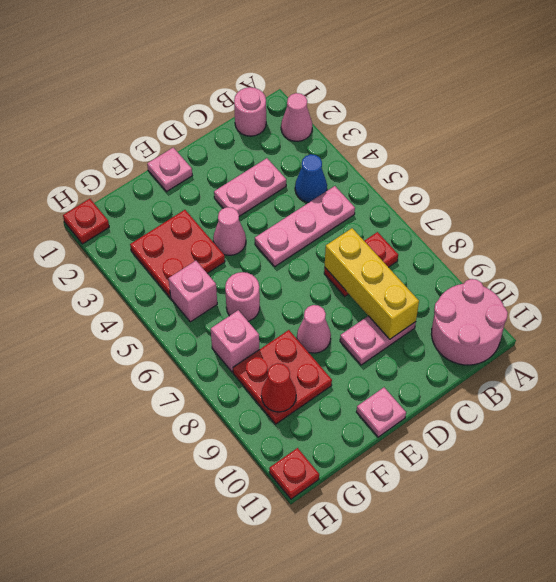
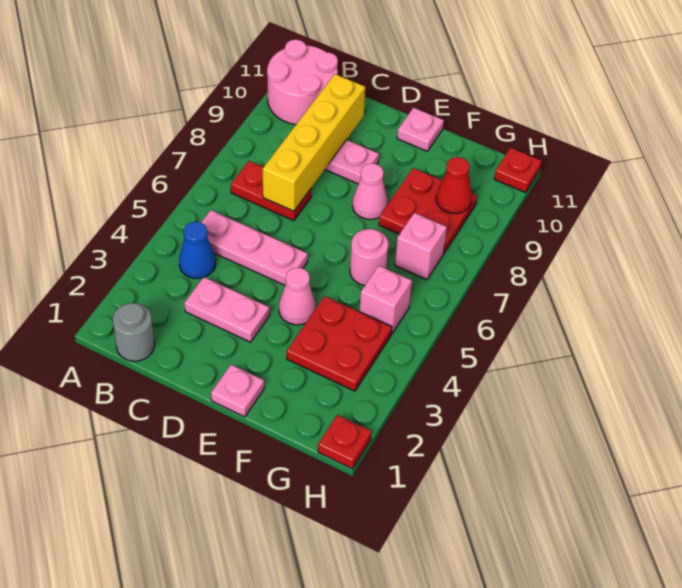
pink 1x1 cone [281,93,312,141] -> none
pink 1x1 round brick [234,87,266,136] -> grey 1x1 round brick [113,303,154,361]
yellow 1x3 brick [325,228,419,339] -> yellow 1x4 brick [263,74,365,211]

